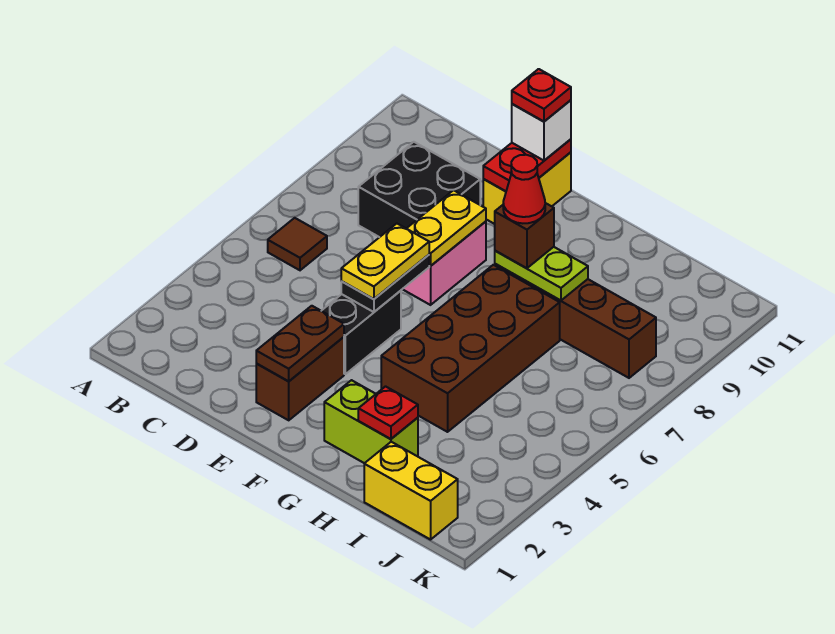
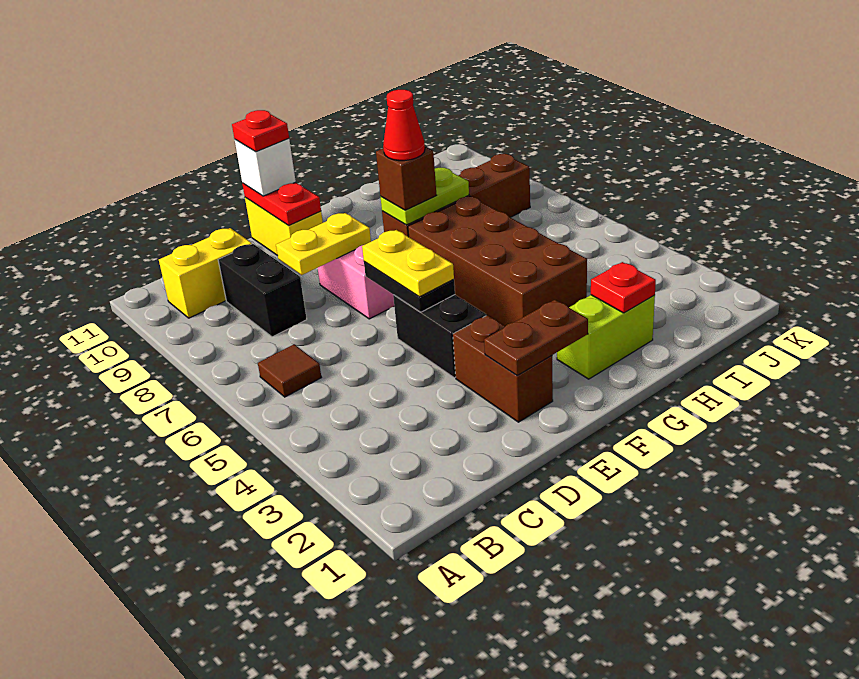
black 2x2 brick [358,142,480,237] -> black 1x2 brick [218,244,307,337]
brown 1x2 plate [256,306,344,381] -> brown 1x2 plate turned to [484,300,588,376]
yellow 1x2 plate [406,190,486,266] -> yellow 1x2 plate turned to [276,213,371,275]
yellow 1x2 brick [364,442,458,540] -> yellow 1x2 brick moved to [159,228,252,318]

